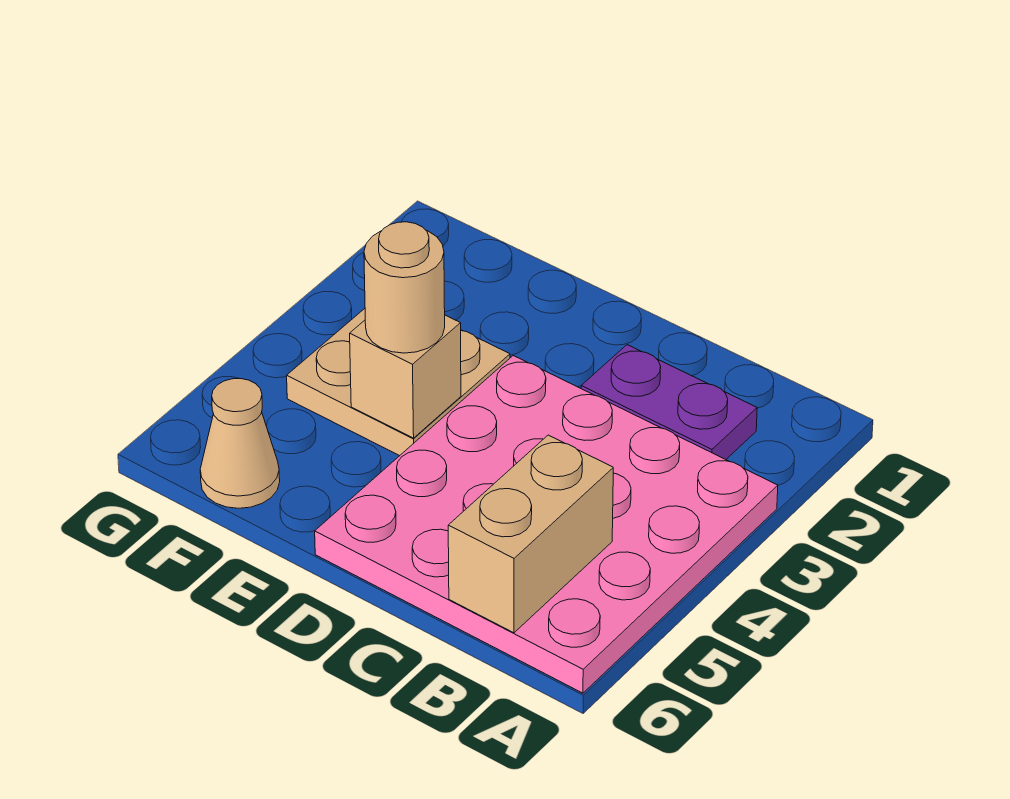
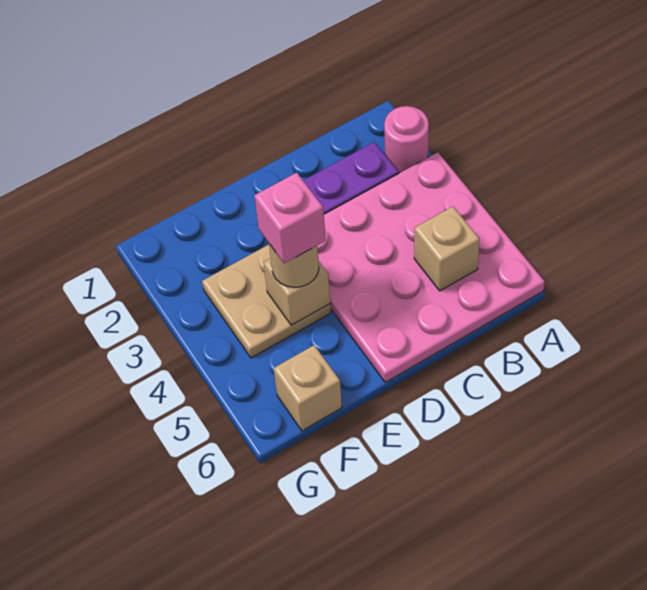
none -> pink 1x1 round brick [384,106,429,173]
tan 1x2 brick [448,435,613,633] -> tan 1x1 brick [414,207,480,291]
none -> pink 1x1 brick [254,173,326,263]
tan 1x1 cone [200,379,280,508] -> tan 1x1 brick [274,345,342,431]

